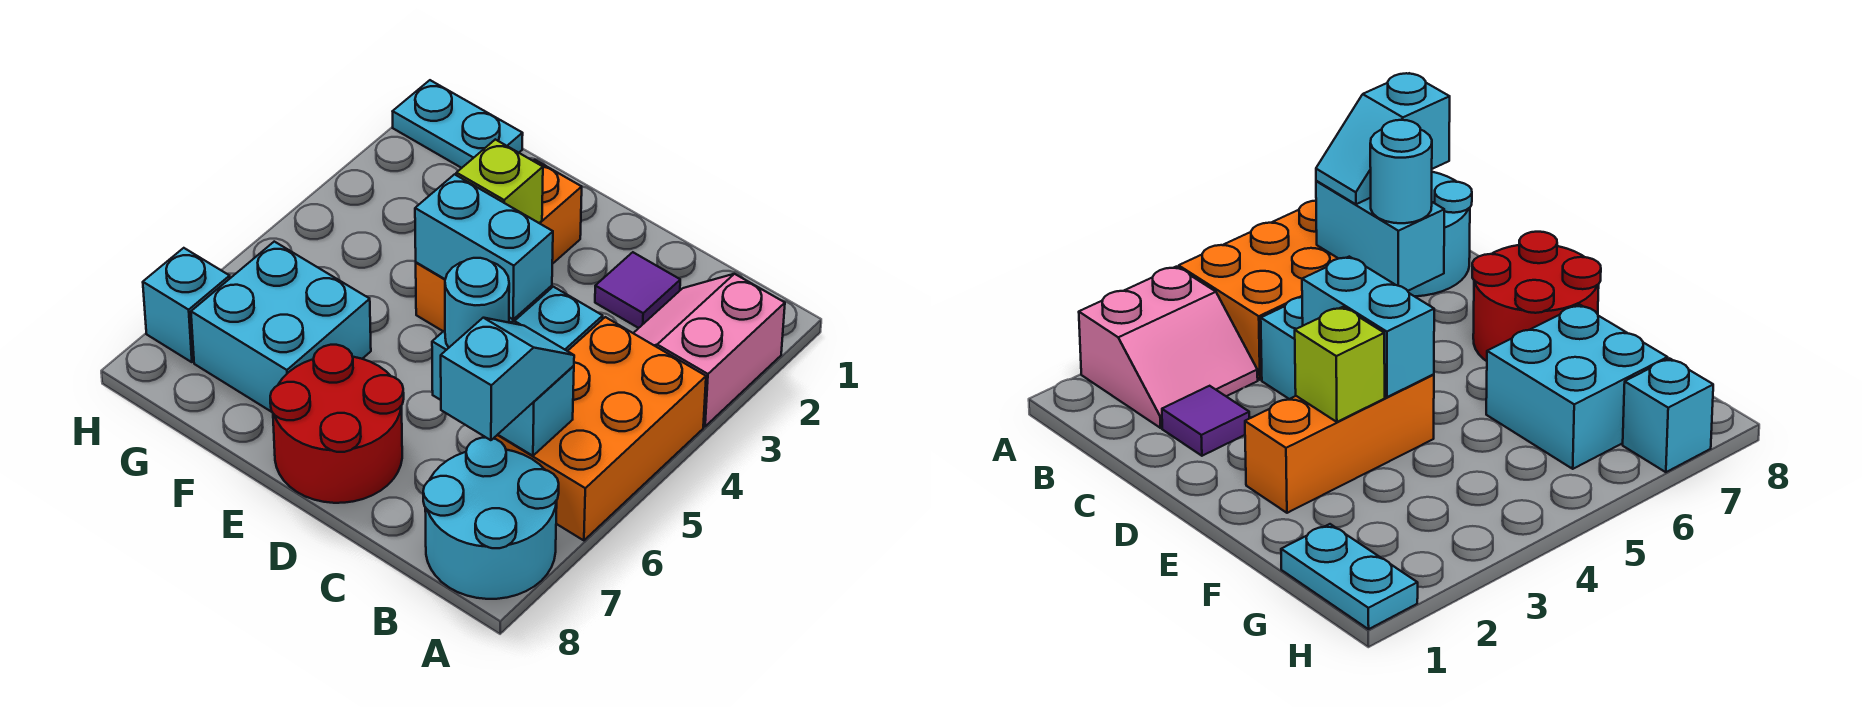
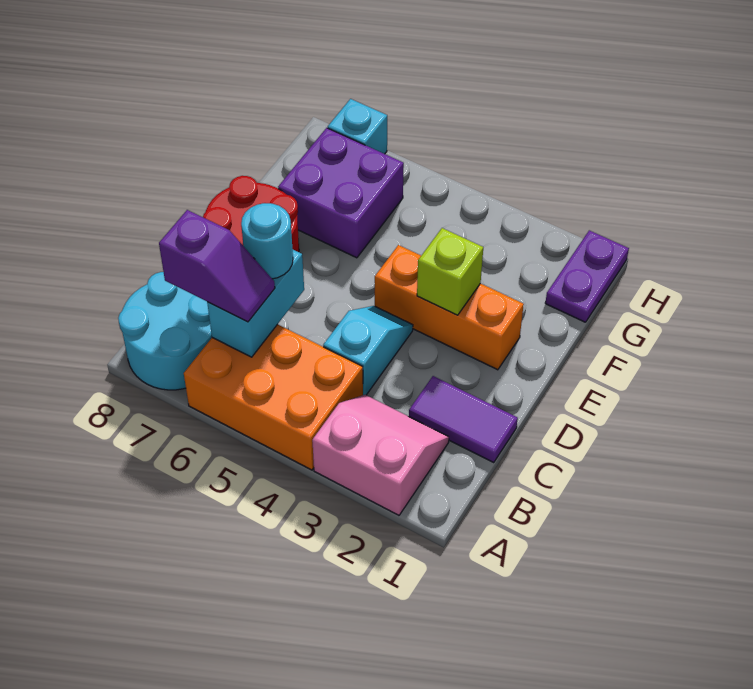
cyan 1x2 slope [441,318,574,440] -> purple 1x2 slope [159,210,275,322]
purple 1x1 tile [595,252,680,328] -> purple 1x2 tile [409,376,518,462]
cyan 1x2 brick [415,174,553,319] -> none
cyan 2x2 brick [191,242,371,412] -> purple 2x2 brick [278,128,404,258]
cyan 1x2 plate [393,80,523,168] -> purple 1x2 plate [545,230,629,322]

